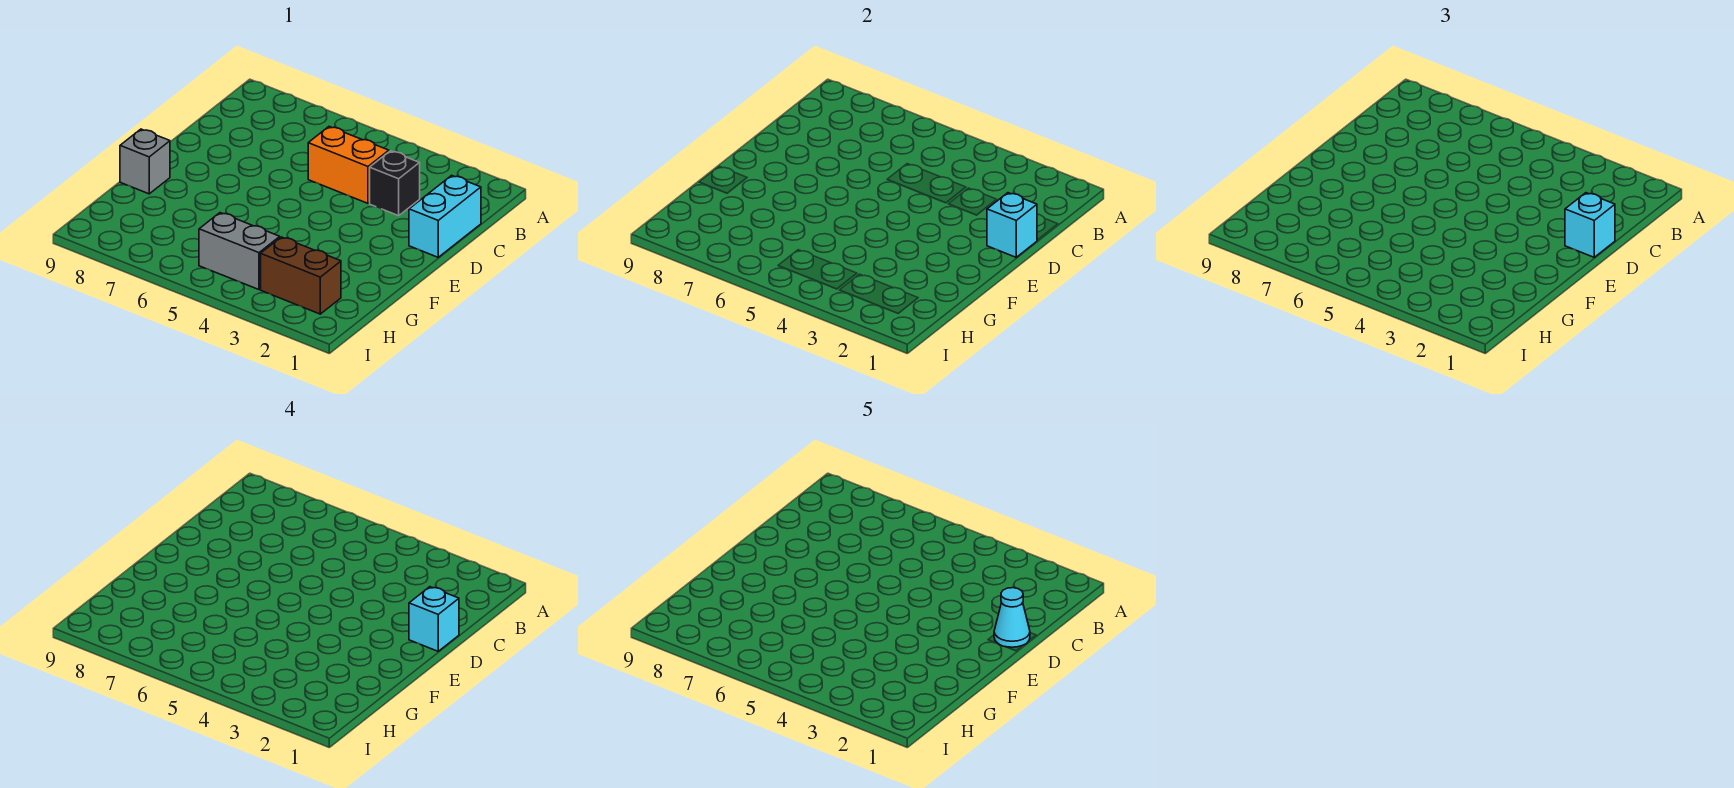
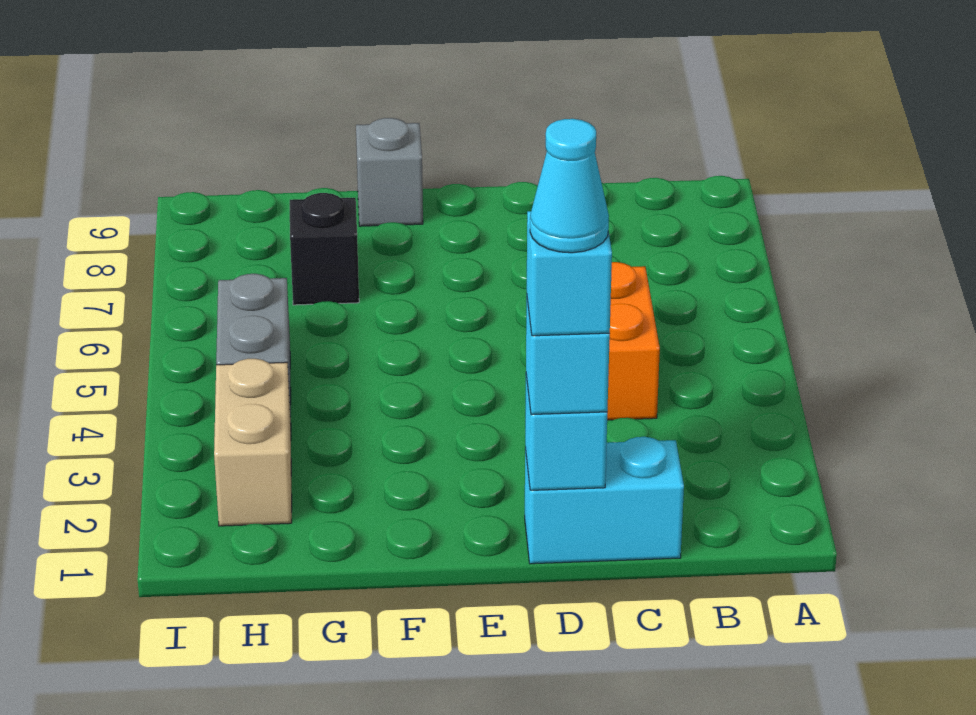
black 1x1 brick [370,151,420,216] -> black 1x1 brick moved to [290,193,359,305]
brown 1x2 brick [261,237,341,314] -> tan 1x2 brick [214,359,292,526]

